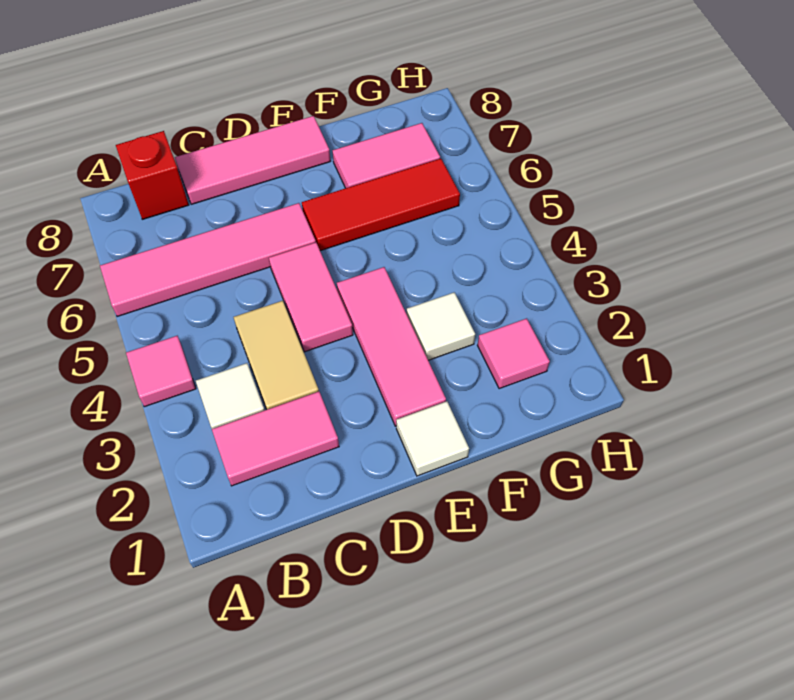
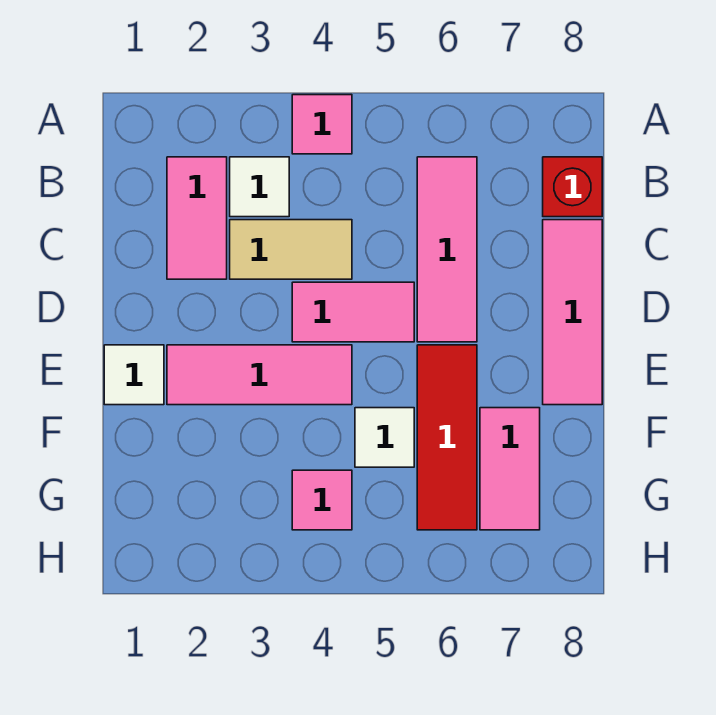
pink 1x4 tile [100,203,316,317] -> pink 1x3 tile [417,157,477,342]
white 1x1 tile [407,292,475,360] -> white 1x1 tile moved to [355,408,414,467]
pink 1x1 tile [477,318,550,389] -> pink 1x1 tile moved to [292,470,352,530]

